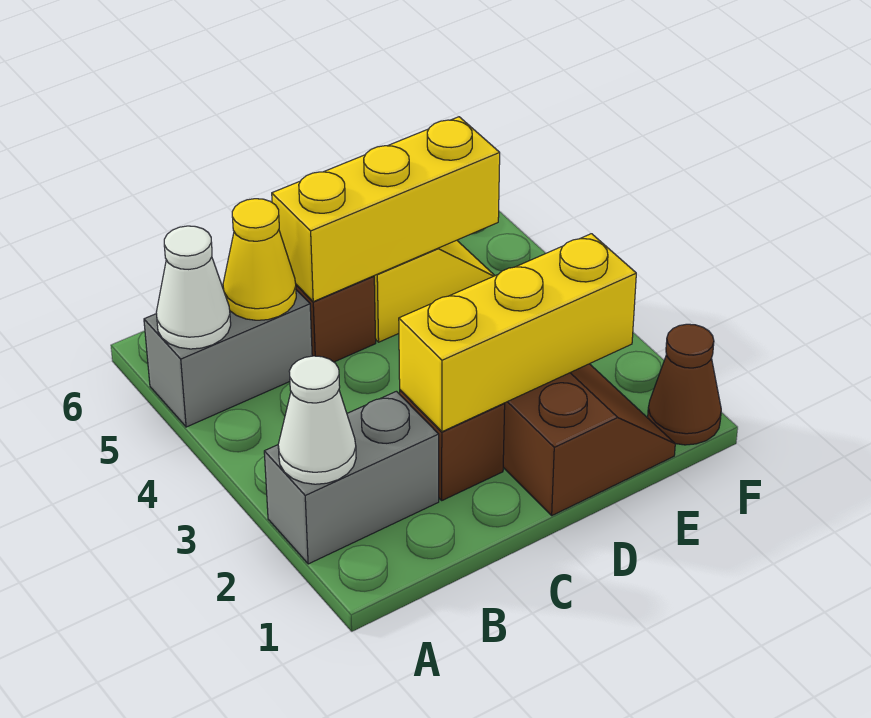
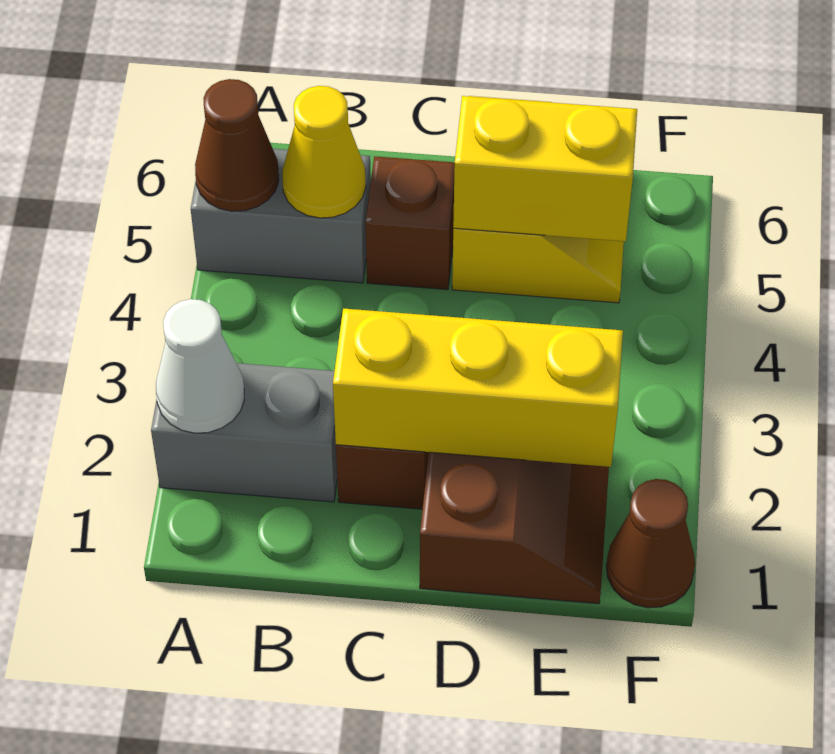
white 1x1 cone [156,226,231,349] -> brown 1x1 cone [195,79,279,211]
yellow 1x3 brick [272,117,500,302] -> yellow 1x2 brick [453,96,637,241]

